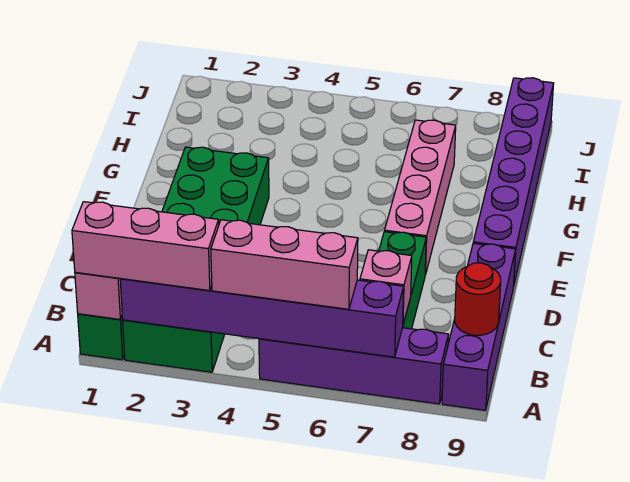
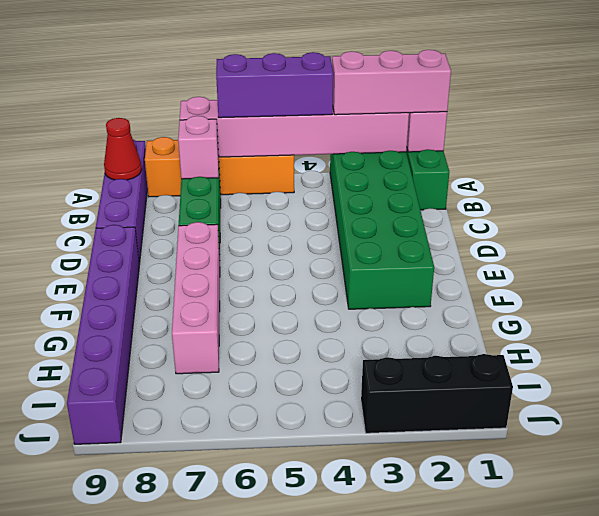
purple 1x6 brick [120,279,404,357] -> pink 1x6 brick [180,97,409,157]
pink 1x3 brick [211,220,358,309] -> purple 1x3 brick [216,52,333,118]
purple 1x4 brick [259,328,449,404] -> orange 1x4 brick [145,137,294,197]
red 1x1 round brick [455,263,501,335] -> red 1x1 cone [104,118,142,180]
none -> black 1x3 brick [361,354,513,433]

